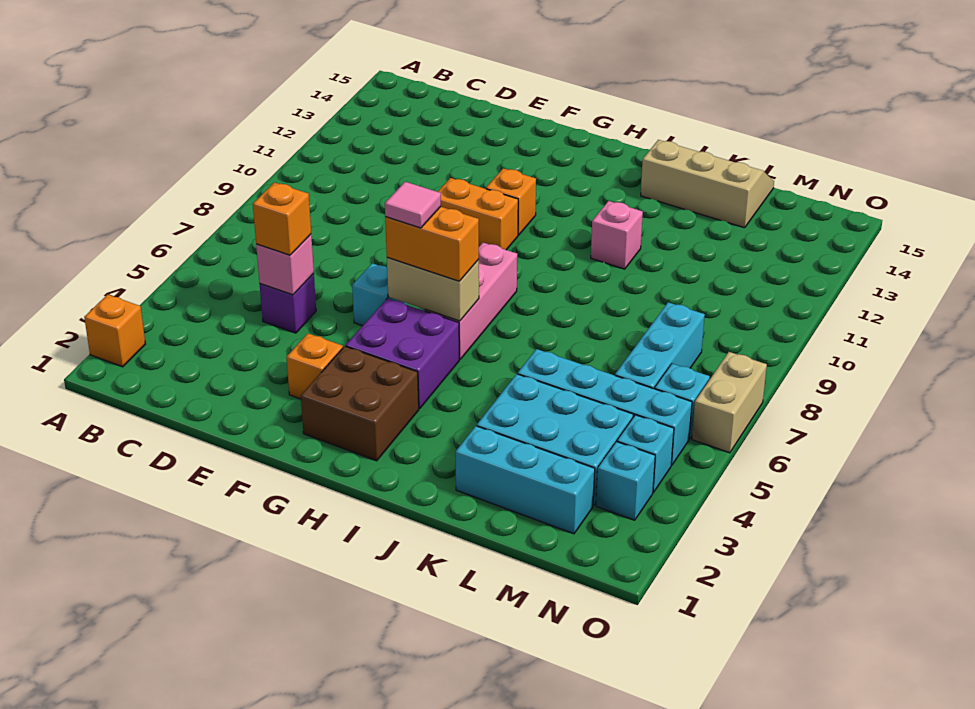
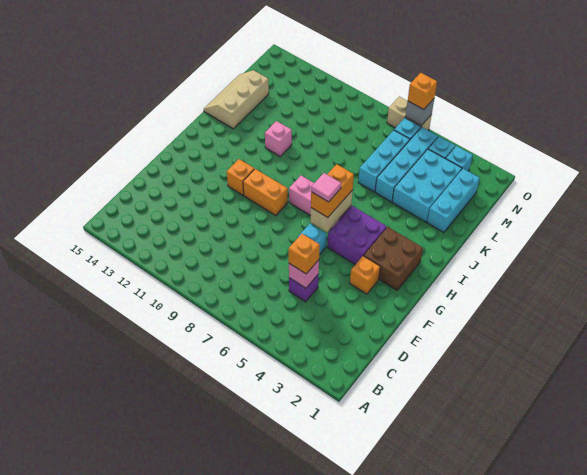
orange 1x1 brick [84,294,145,367] -> orange 1x1 brick moved to [408,73,437,110]
orange 1x2 brick [438,178,518,250] -> orange 1x2 brick turned to [243,169,288,215]
cyan 1x3 brick [615,302,705,389] -> cyan 1x3 brick turned to [358,130,410,192]
none -> grey 1x1 brick [405,99,434,125]

